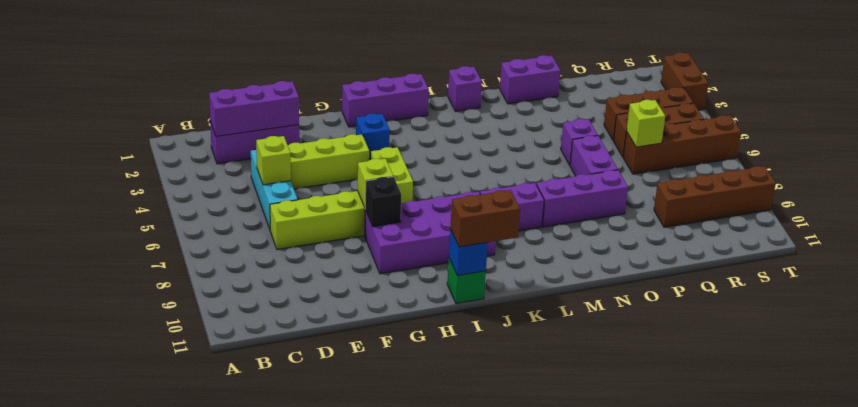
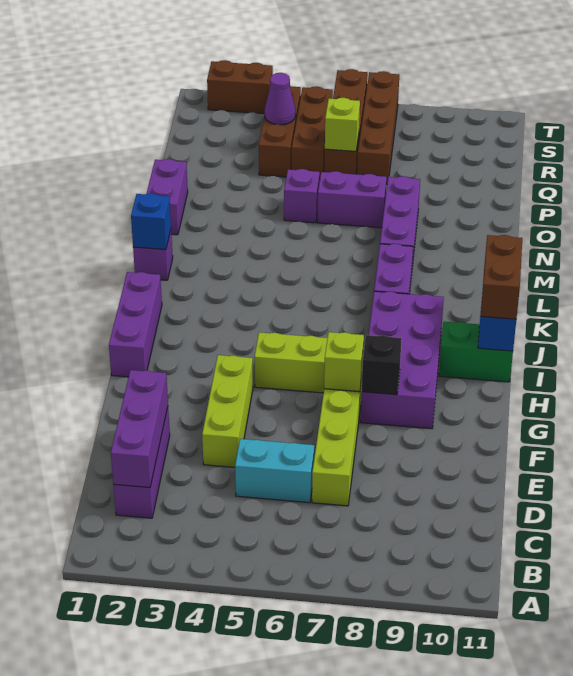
cyan 1x3 brick [251,150,298,229] -> cyan 1x2 brick [235,439,314,503]
lime 1x1 brick [256,136,291,185] -> none
blue 1x1 brick [356,114,390,159] -> blue 1x1 brick moved to [131,193,171,250]
green 1x1 brick [447,258,486,304] -> green 1x2 brick [439,322,513,382]
brown 1x4 brick [654,166,776,227] -> brown 1x4 brick moved to [357,71,399,184]
none -> purple 1x1 cone [265,73,296,125]

